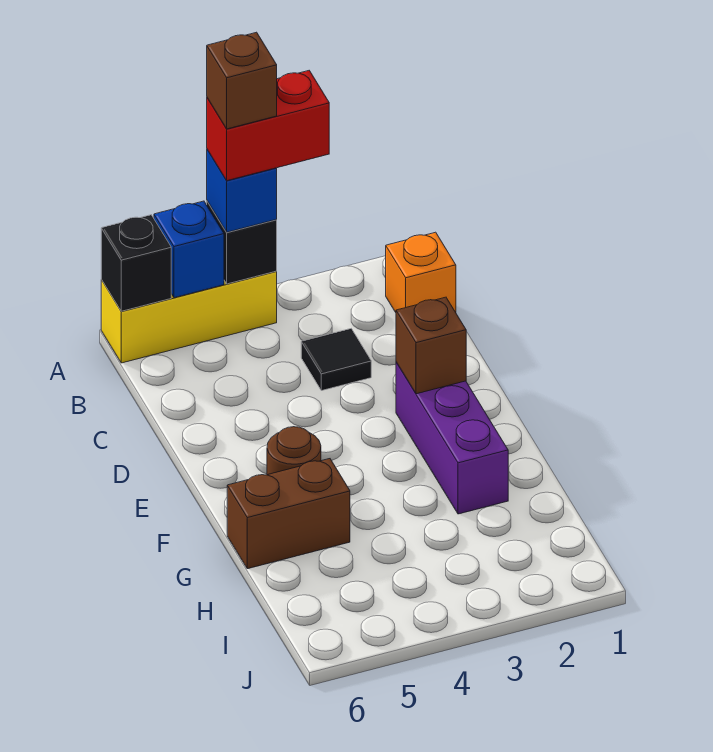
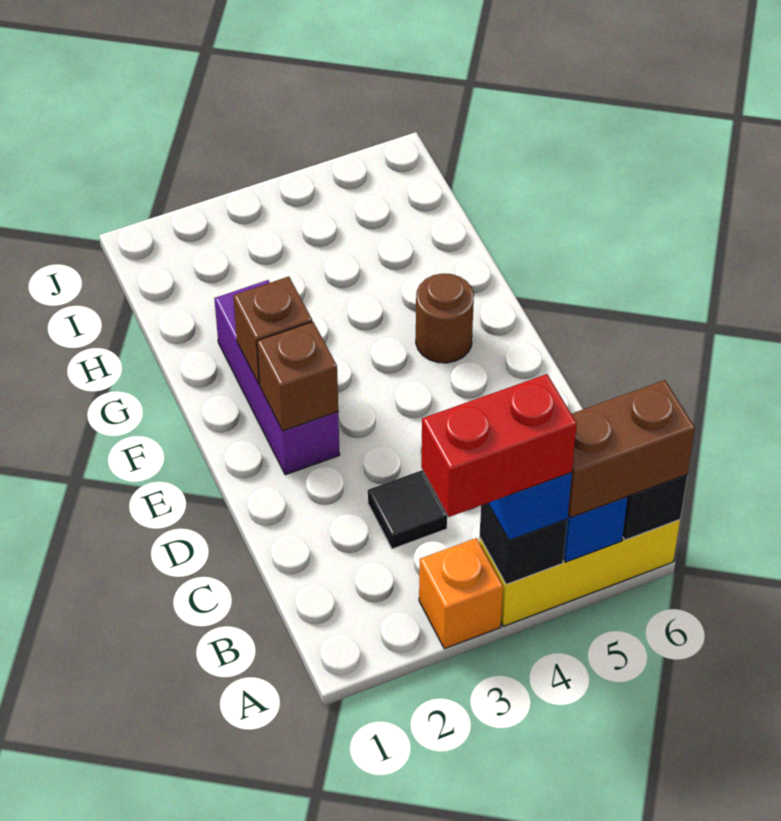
brown 1x1 brick [207,32,277,129] -> brown 1x1 brick moved to [233,277,312,384]
orange 1x1 brick [386,232,456,312] -> orange 1x1 brick moved to [419,538,503,649]
brown 1x2 brick [227,459,350,569] -> brown 1x2 brick moved to [568,380,695,518]

